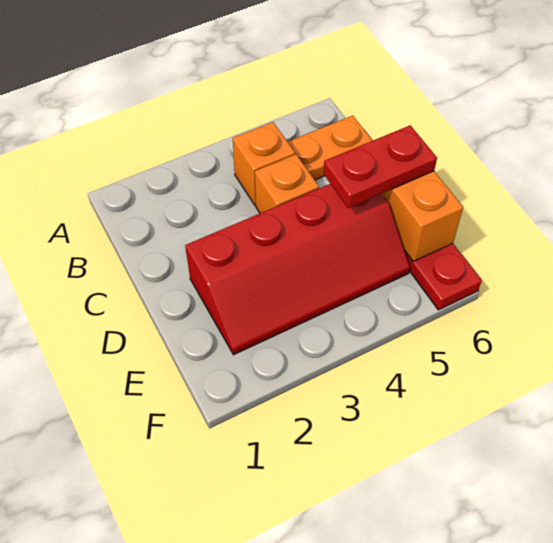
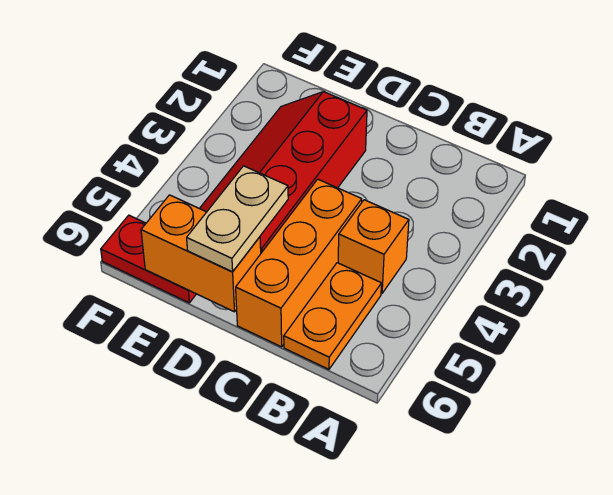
orange 1x1 brick [255,154,319,213] -> orange 1x3 brick [236,179,362,347]
red 1x2 plate [323,125,437,208] -> tan 1x2 plate [187,166,288,272]

